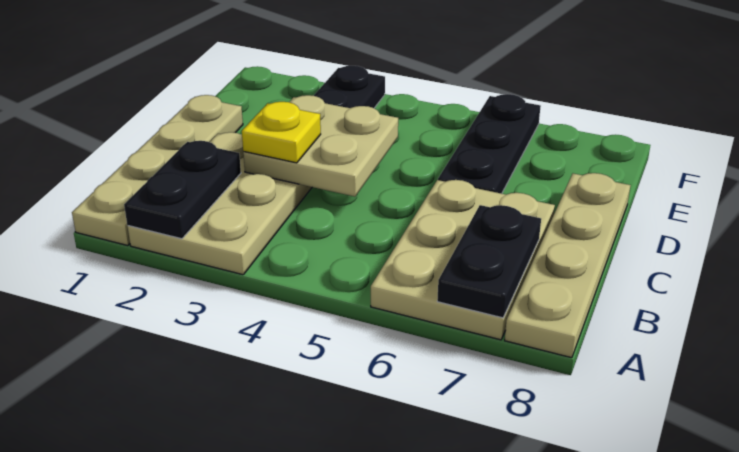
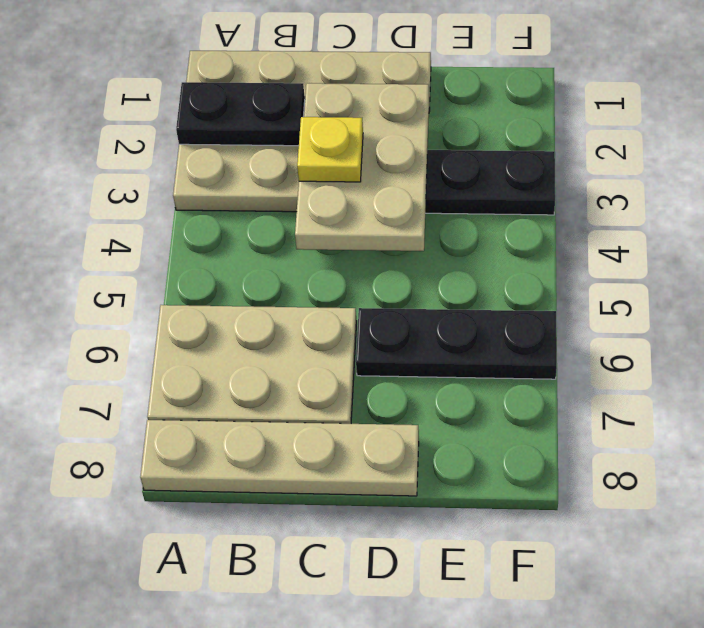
black 1x2 plate [437,205,541,318] -> none
tan 2x2 plate [243,95,398,197] -> tan 2x3 plate [295,83,429,251]

